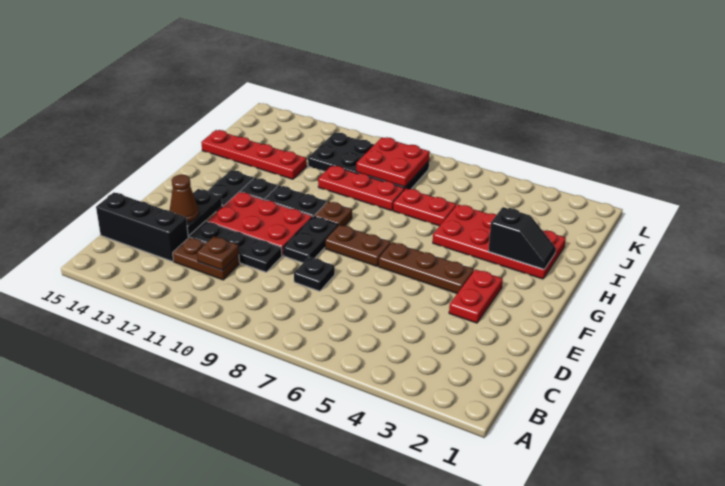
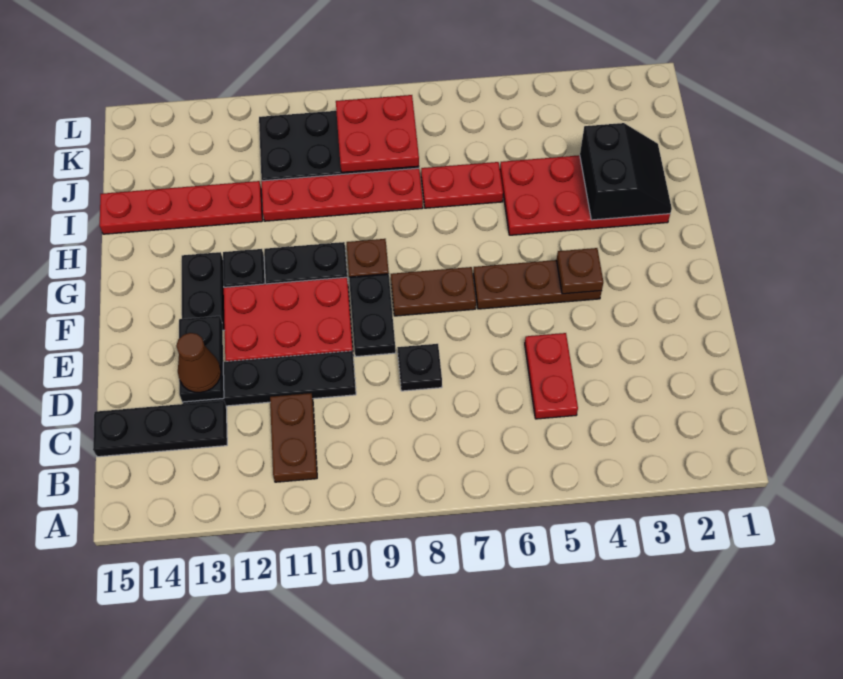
brown 1x2 plate [173,237,240,280] -> brown 1x2 plate turned to [270,393,317,482]
brown 1x1 plate [197,236,239,270] -> brown 1x1 plate moved to [557,248,603,294]
black 1x3 brick [96,193,188,261] -> black 1x3 plate [93,401,227,457]
red 1x2 plate [449,270,503,323] -> red 1x2 plate moved to [525,333,578,419]
black 1x2 slope [488,207,556,269] -> black 2x2 slope [580,123,672,220]
red 1x3 plate [318,166,404,211] -> red 1x4 plate [261,168,423,221]

